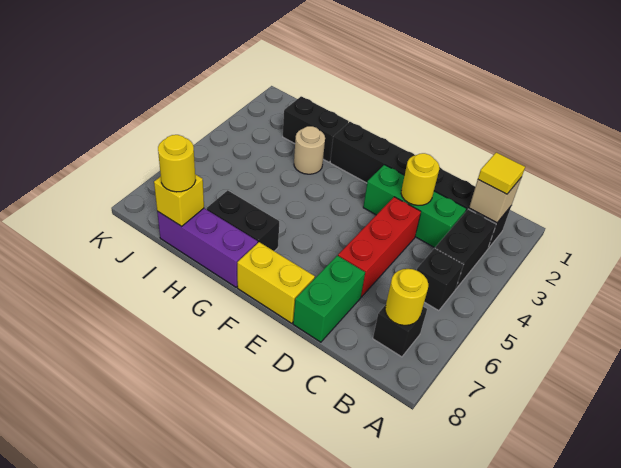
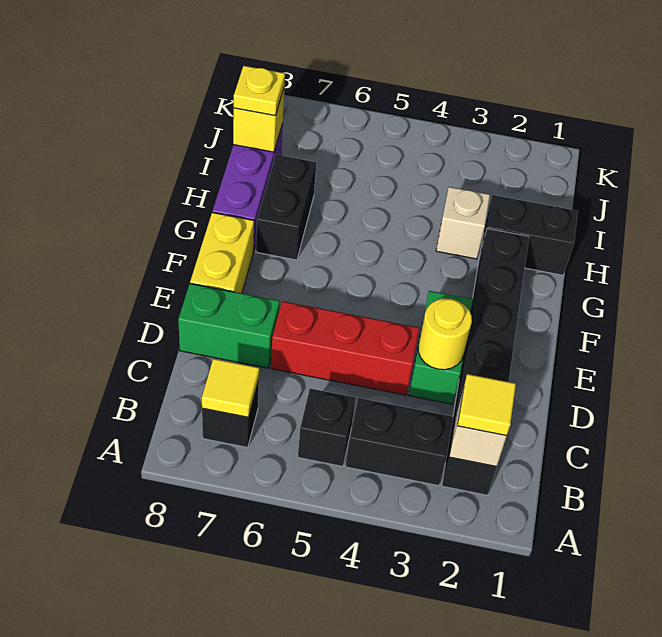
yellow 1x1 round brick [385,269,428,325] -> yellow 1x1 tile [202,359,259,417]
green 1x3 brick [363,165,467,248] -> green 1x2 brick [409,291,473,404]
black 1x2 brick [283,96,349,162] -> black 1x2 brick turned to [480,195,578,275]
tan 1x1 round brick [294,126,325,174] -> tan 1x1 brick [436,187,490,259]
yellow 1x1 round brick [158,135,196,192] -> yellow 1x1 plate [234,66,285,116]

